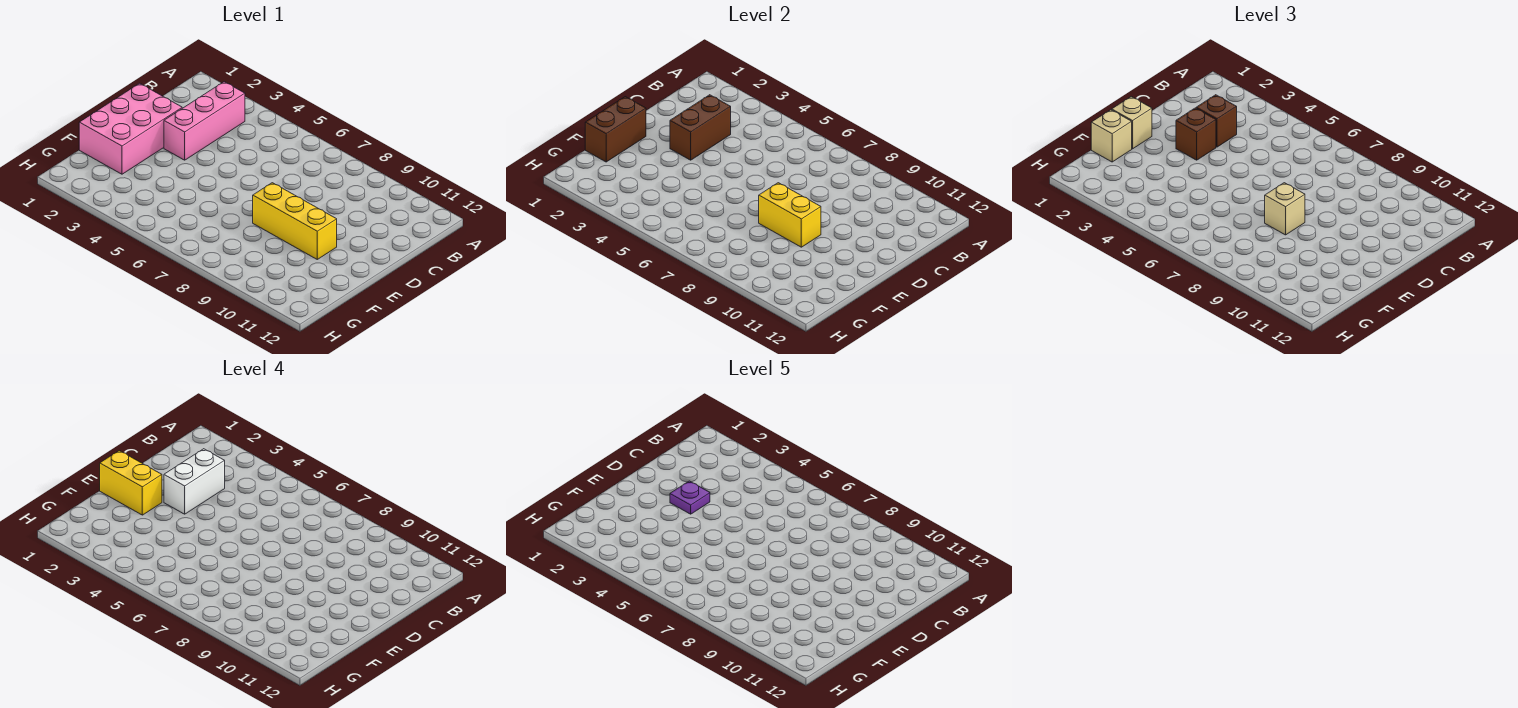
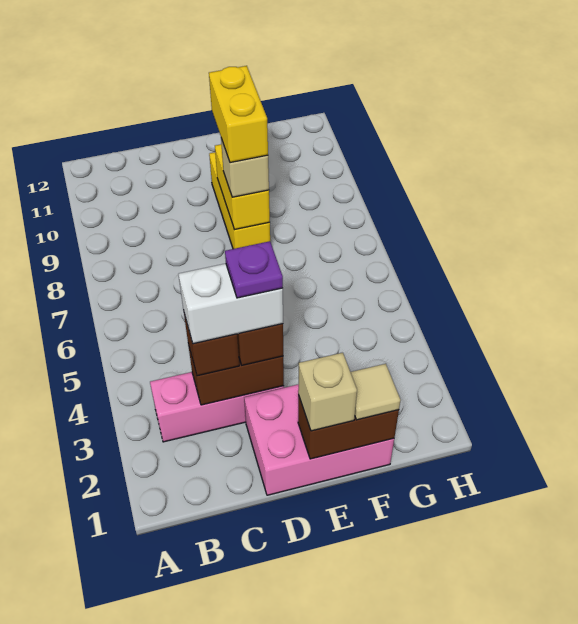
yellow 1x2 brick [100,451,162,515] -> yellow 1x2 brick moved to [209,66,268,163]
tan 1x1 brick [1091,110,1132,162] -> tan 1x1 tile [351,364,401,420]

